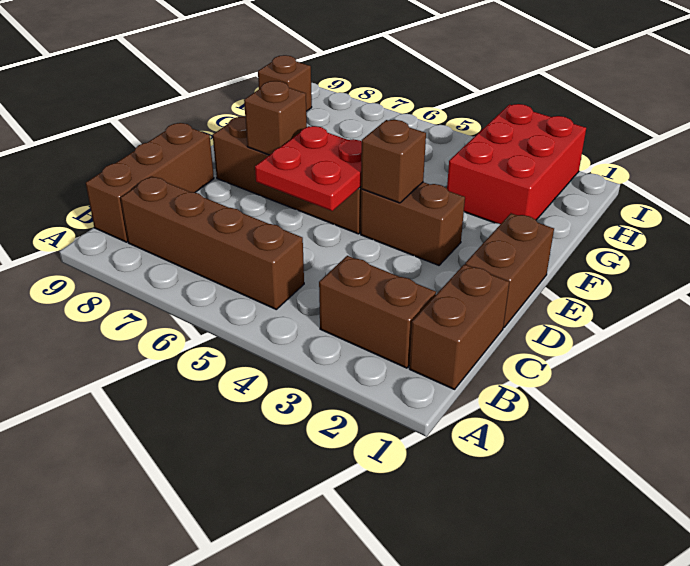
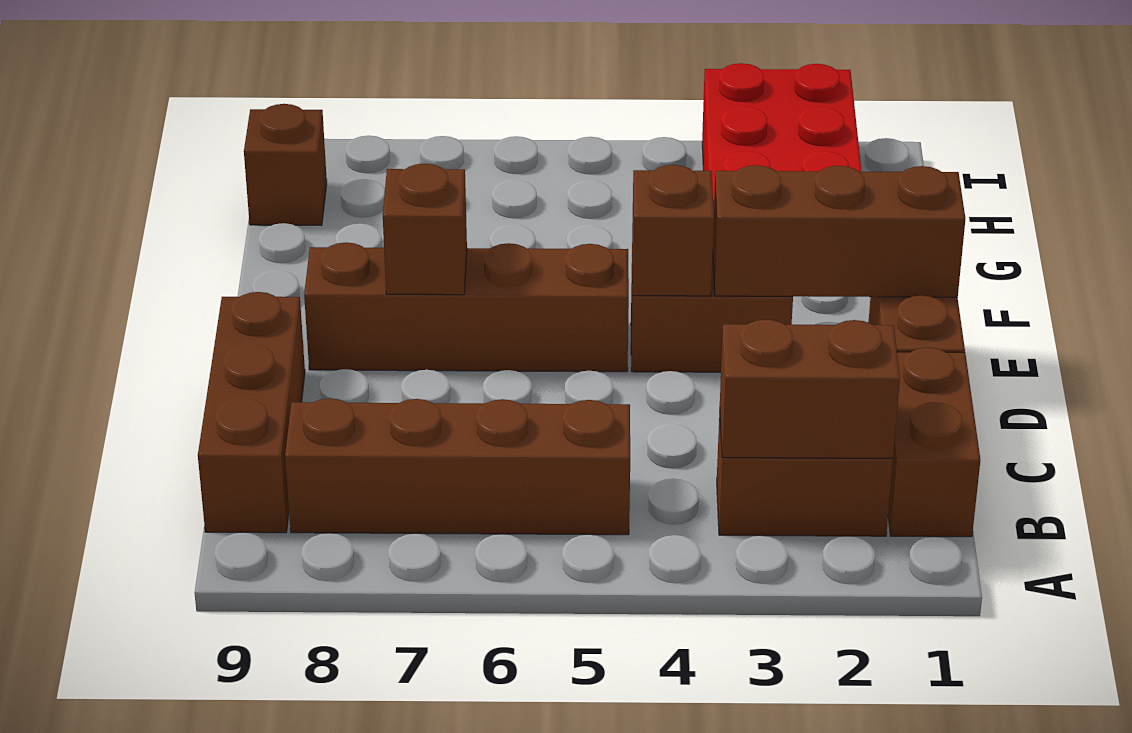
none -> brown 1x2 brick [720,320,900,458]
red 2x2 plate [255,126,362,211] -> none
none -> brown 1x3 brick [713,165,965,297]

